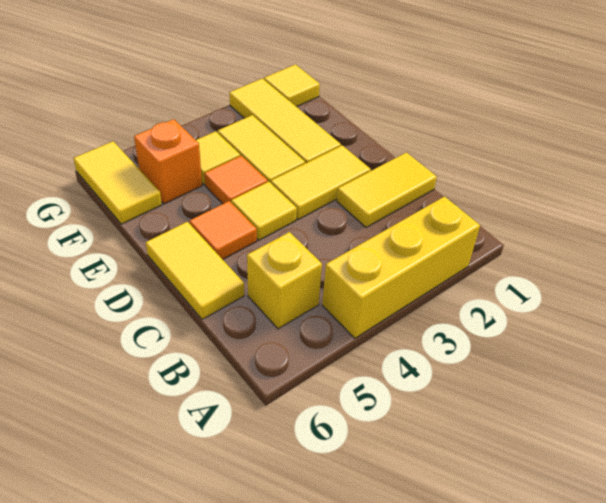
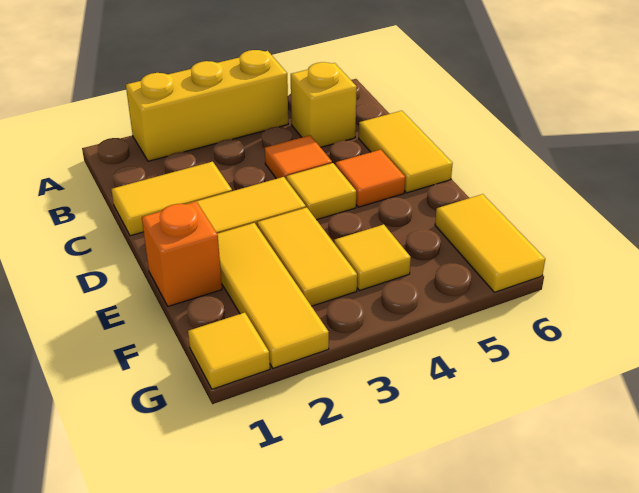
orange 1x1 tile [204,156,268,204] -> orange 1x1 tile moved to [265,135,332,179]
orange 1x1 brick [134,119,202,204] -> orange 1x1 brick moved to [142,202,222,306]

